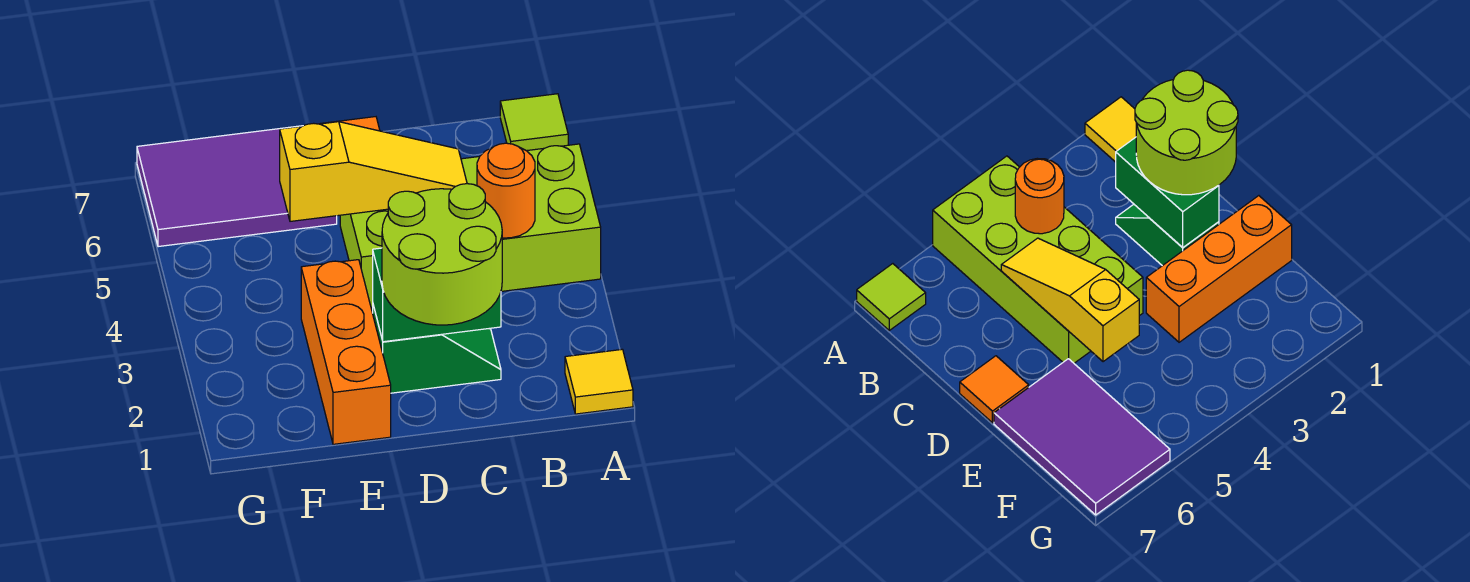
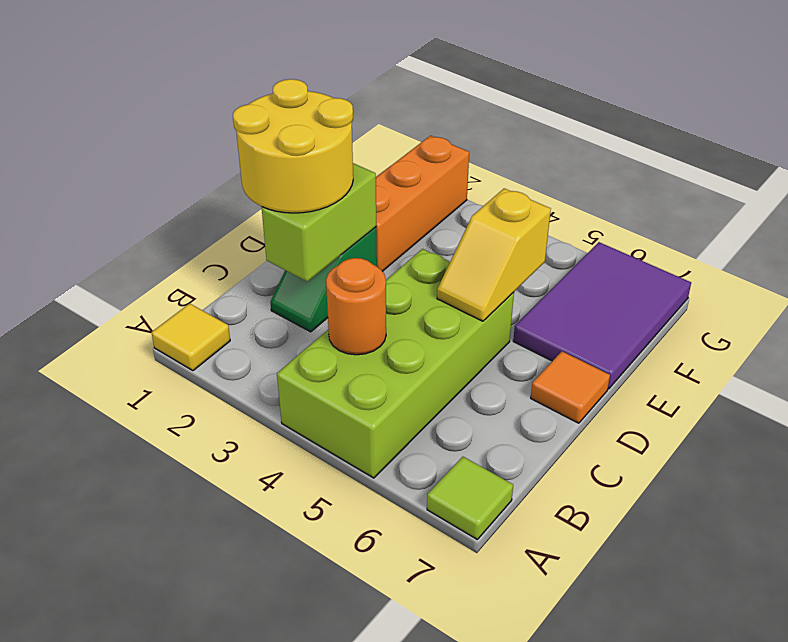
lime 2x2 round brick [382,184,502,325] -> yellow 2x2 round brick [233,79,353,213]
green 1x2 brick [373,248,501,342] -> lime 1x2 brick [262,163,376,282]
yellow 1x3 slope [280,122,467,221] -> yellow 1x2 slope [437,188,551,321]
orange 1x3 brick [301,260,391,444] -> orange 1x3 brick turned to [376,136,469,271]

